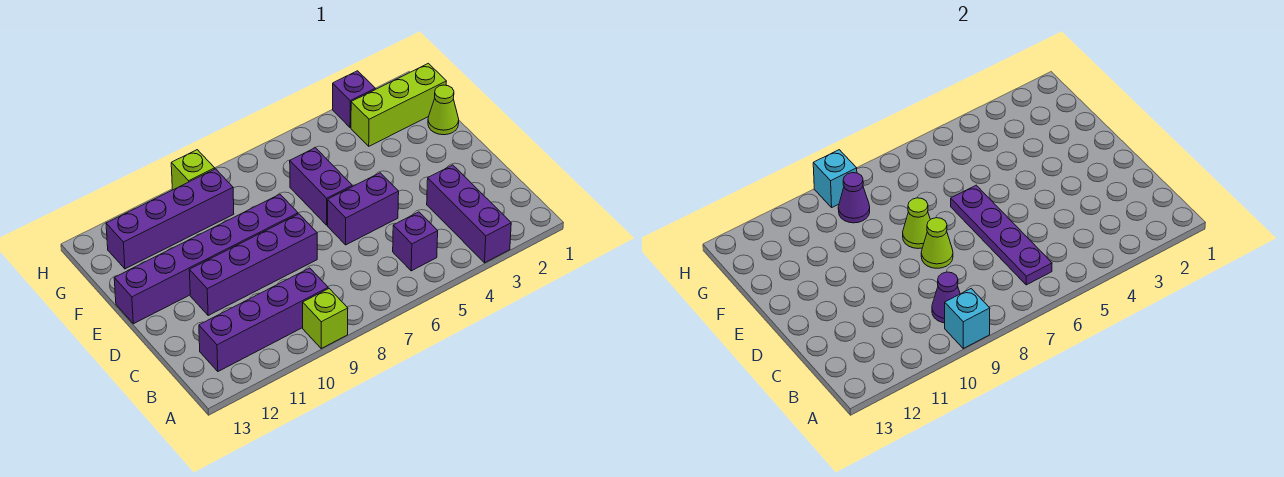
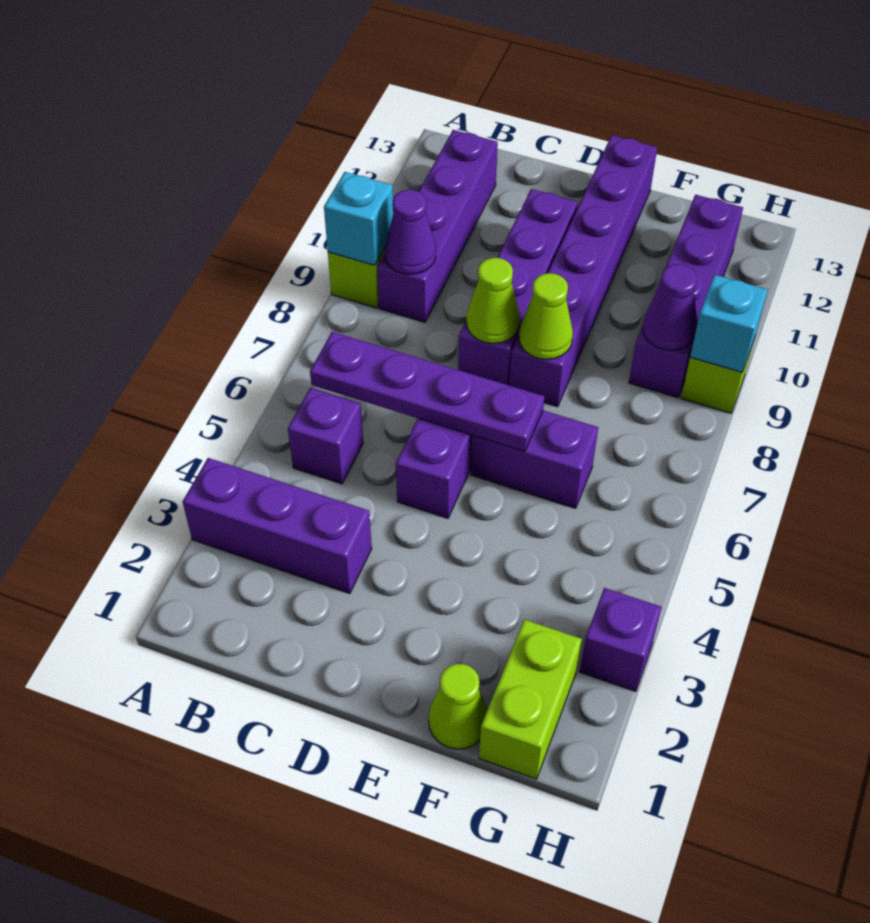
lime 1x3 brick [351,63,446,146] -> lime 1x2 brick [479,619,582,779]

